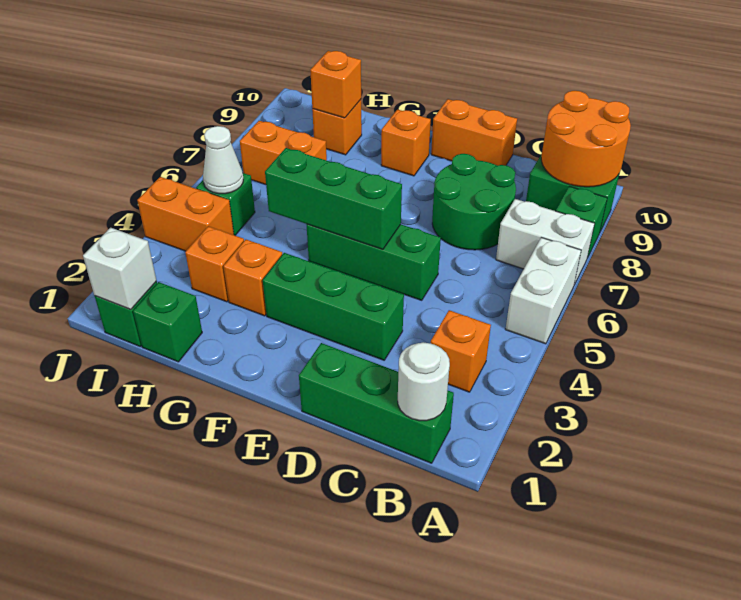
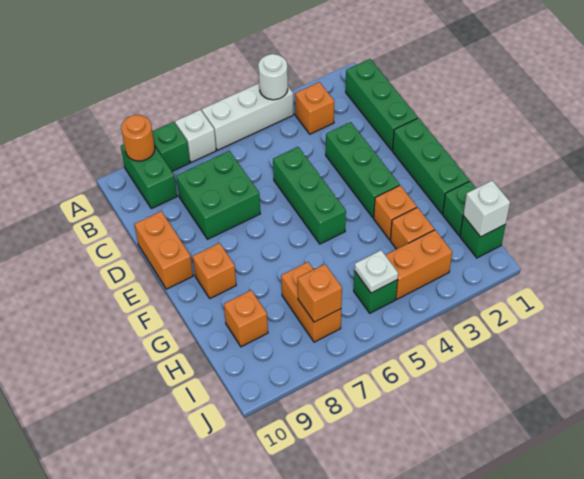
white 1x2 brick [505,237,581,344] -> white 1x3 brick [202,83,294,150]
white 1x2 brick [496,199,595,285] -> white 1x1 brick [175,110,216,163]
orange 2x2 round brick [541,91,631,187] -> orange 1x1 round brick [121,115,155,161]
white 1x1 round brick [398,342,450,421] -> white 1x1 round brick moved to [258,54,288,100]
green 2x2 round brick [432,154,516,250] -> green 2x2 brick [176,151,260,239]
green 1x3 brick [265,148,402,249] -> green 1x3 brick moved to [393,118,469,213]
orange 1x1 brick [310,51,361,118] -> orange 1x1 brick moved to [298,264,342,322]
orange 1x2 brick [137,177,234,251] -> orange 1x2 brick turned to [385,230,452,299]
white 1x1 cone [203,126,243,194] -> white 1x1 plate [354,250,398,293]

